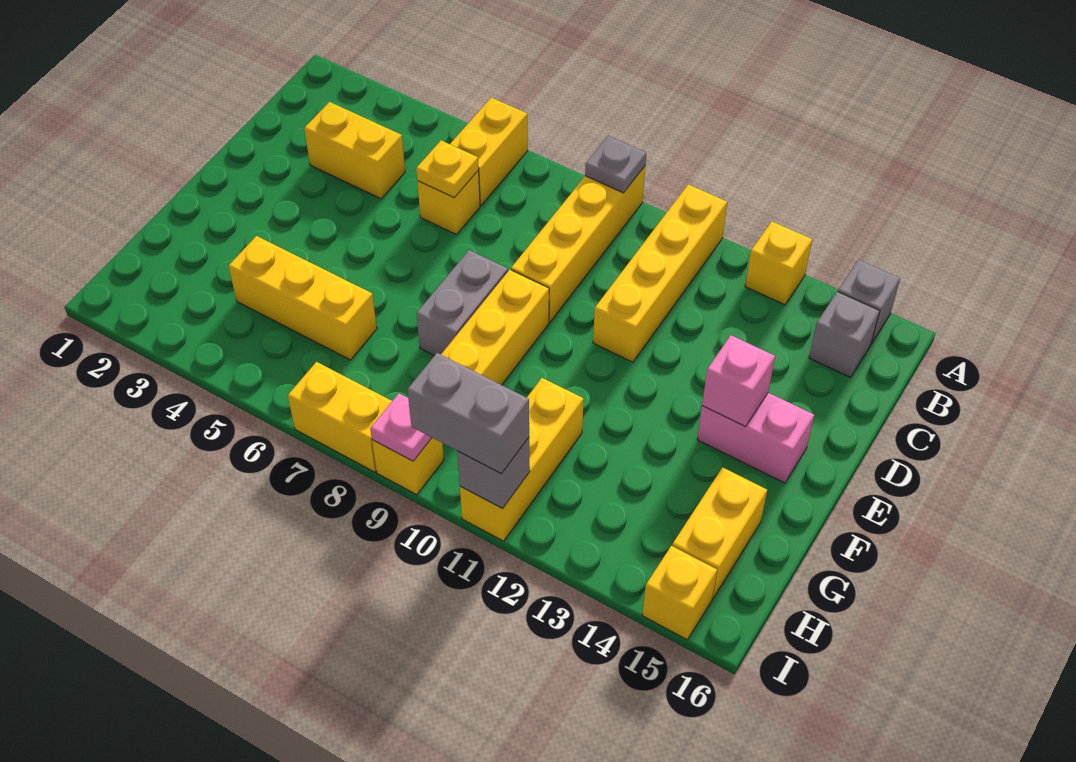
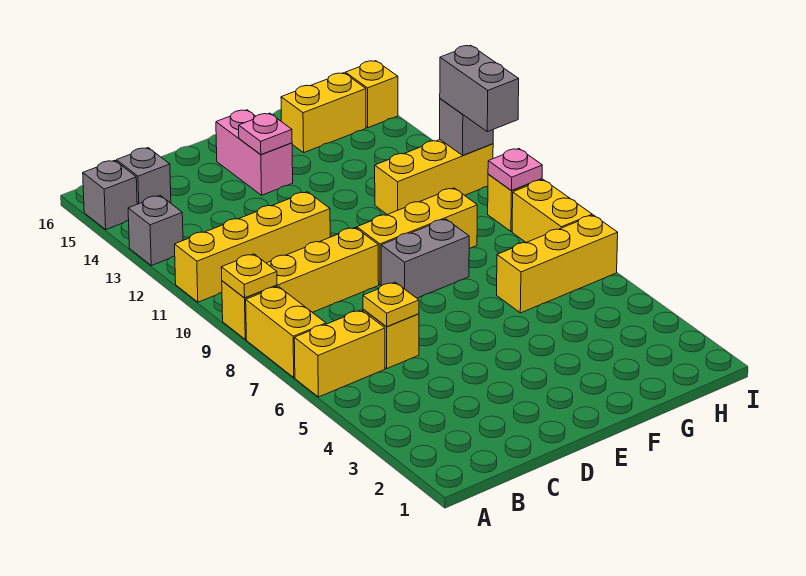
grey 1x1 plate [585,136,646,193] -> yellow 1x1 plate [221,254,277,298]
yellow 1x1 brick [745,221,812,305] -> grey 1x1 brick [128,195,183,266]
yellow 1x2 brick [304,102,405,199] -> yellow 1x2 brick moved to [246,286,326,378]
pink 1x1 brick [702,335,775,427] -> pink 1x1 plate [239,113,292,155]
yellow 1x3 brick [228,236,377,360] -> yellow 1x3 brick turned to [497,215,618,313]

